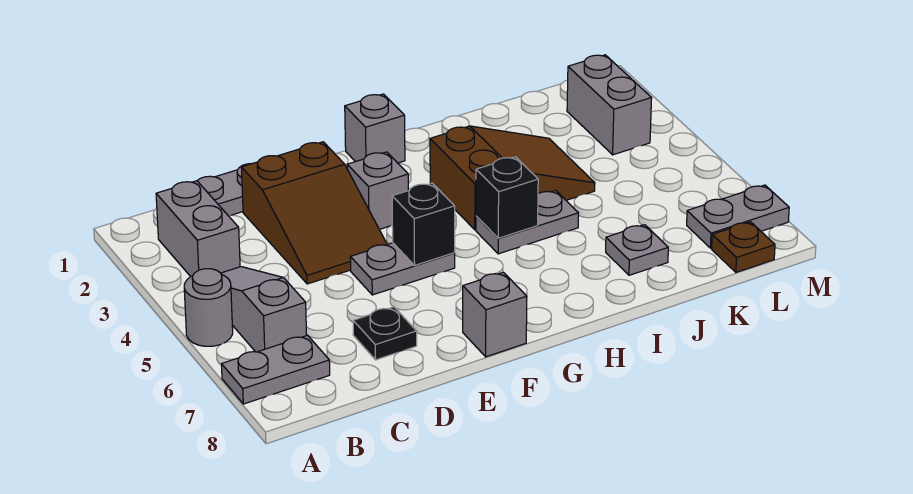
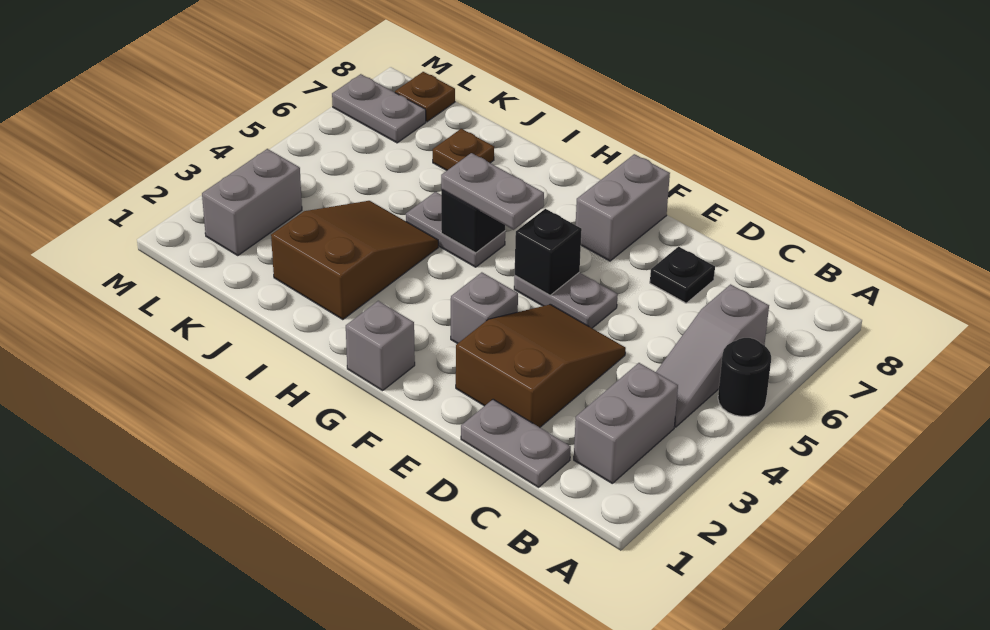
grey 1x1 round brick [184,269,233,346] -> black 1x1 round brick [718,338,771,417]
grey 1x2 plate [221,335,330,404] -> grey 1x2 plate moved to [441,153,544,230]
grey 1x1 brick [463,272,527,357] -> grey 1x2 brick [576,154,670,261]
brown 2x3 slope [430,126,595,230] -> brown 2x3 slope turned to [271,201,438,320]
grey 1x1 plate [606,225,668,275] -> brown 1x1 plate [433,129,494,170]

